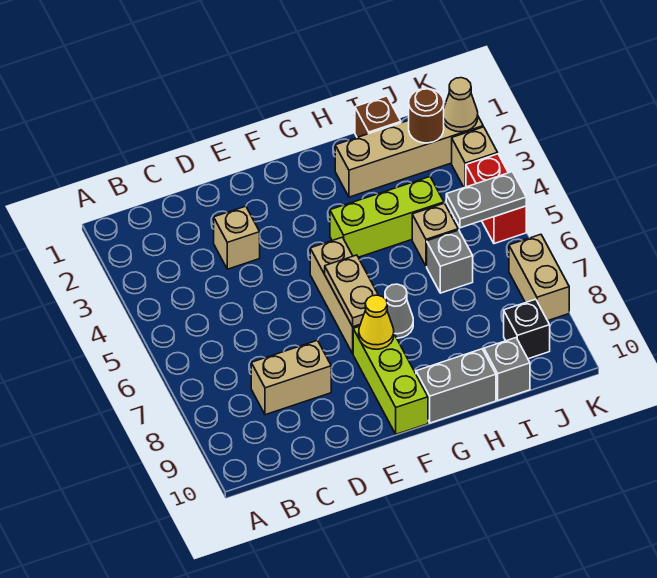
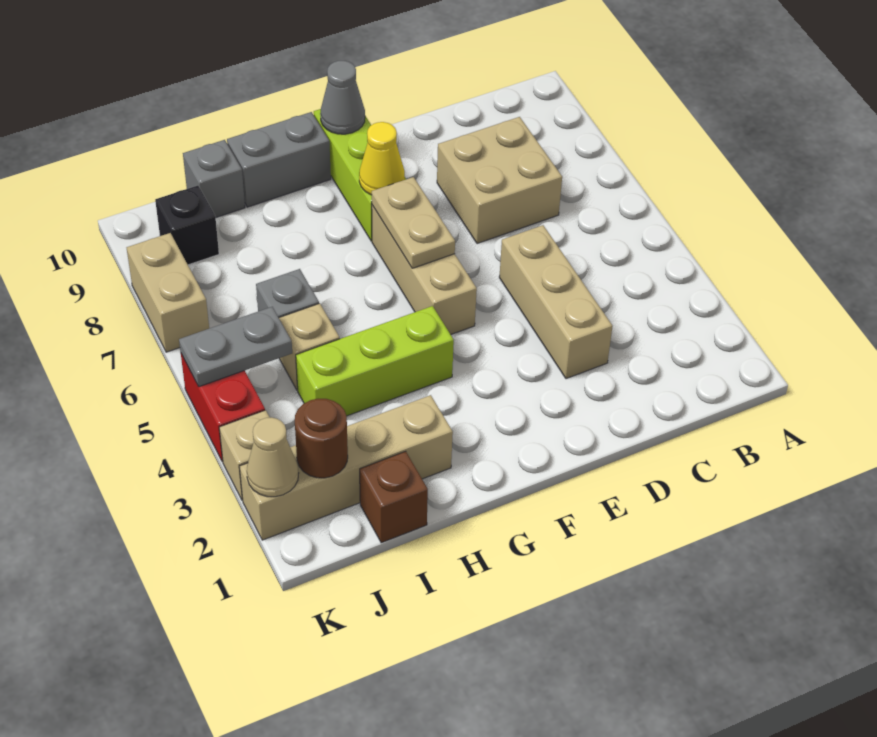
tan 1x2 brick [251,340,331,415] -> tan 2x2 brick [437,117,562,244]
tan 1x1 brick [214,206,260,269] -> tan 1x3 brick [499,225,612,379]
grey 1x1 cone [385,284,413,338] -> grey 1x1 cone moved to [320,61,365,134]

